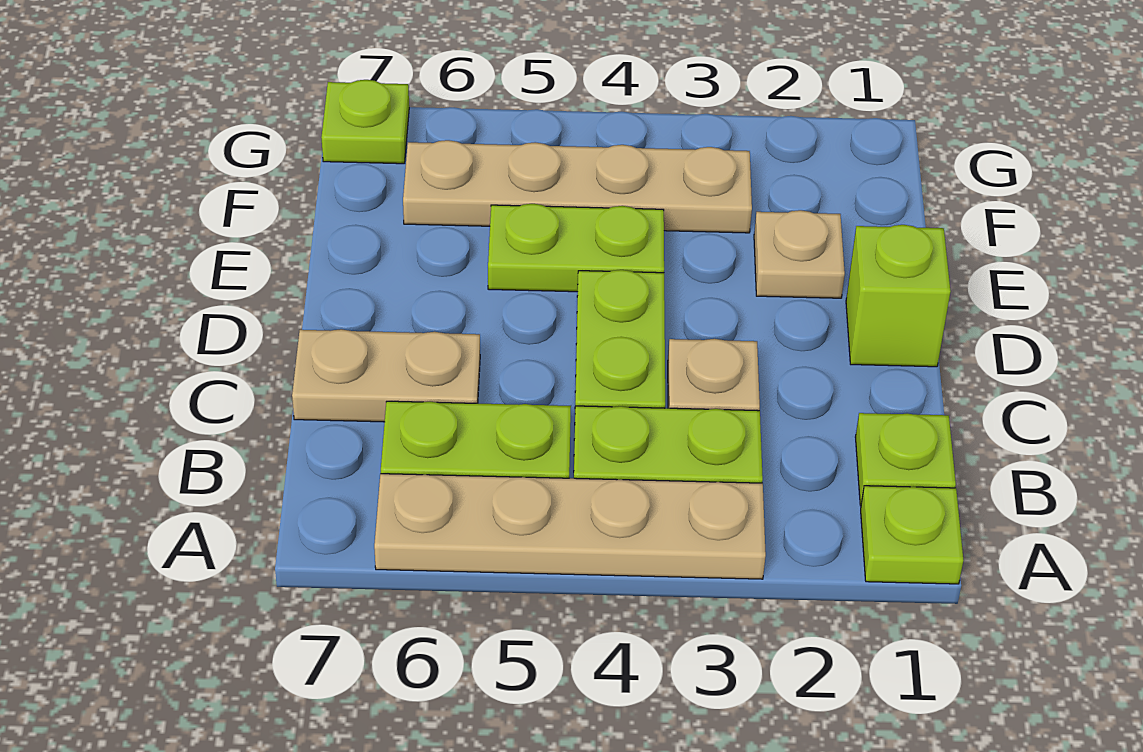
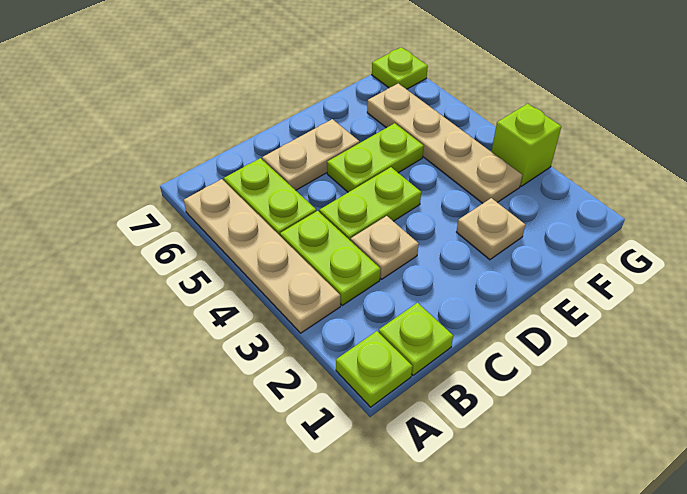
tan 1x2 plate [292,329,480,422] -> tan 1x2 plate turned to [262,119,359,190]
lime 1x1 brick [846,225,951,367] -> lime 1x1 brick moved to [491,104,561,186]
lime 1x2 plate [488,204,664,292] -> lime 1x2 plate turned to [327,123,424,192]

